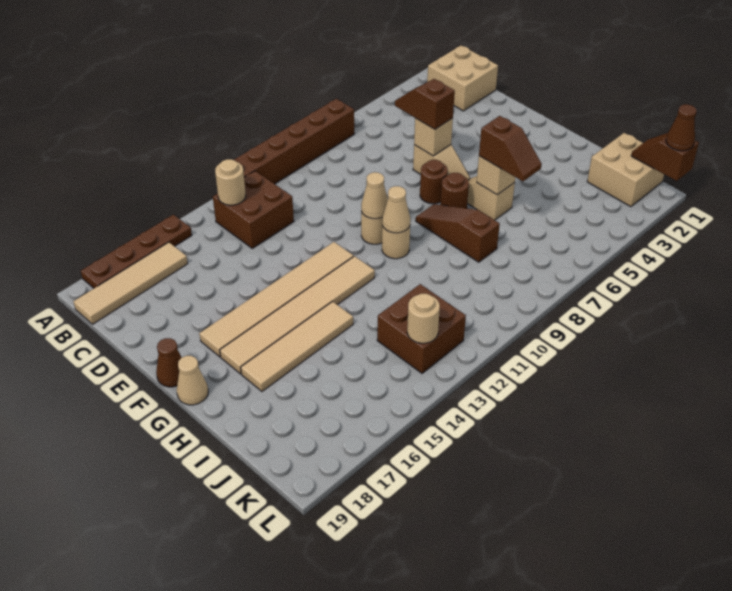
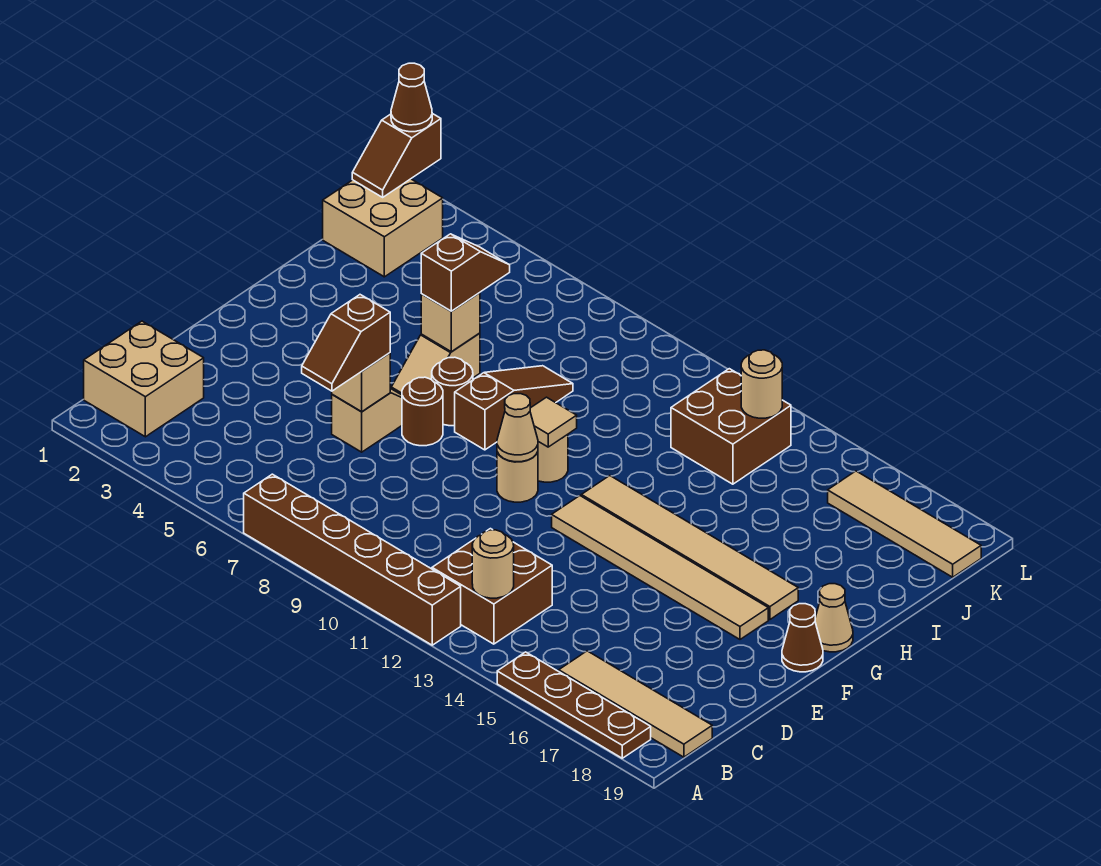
brown 1x3 slope [416,204,500,262] -> brown 1x3 slope turned to [455,366,573,450]
tan 1x1 cone [382,186,410,233] -> tan 1x1 tile [530,397,577,447]
tan 1x4 tile [241,302,353,391] -> tan 1x4 tile moved to [828,471,981,577]

